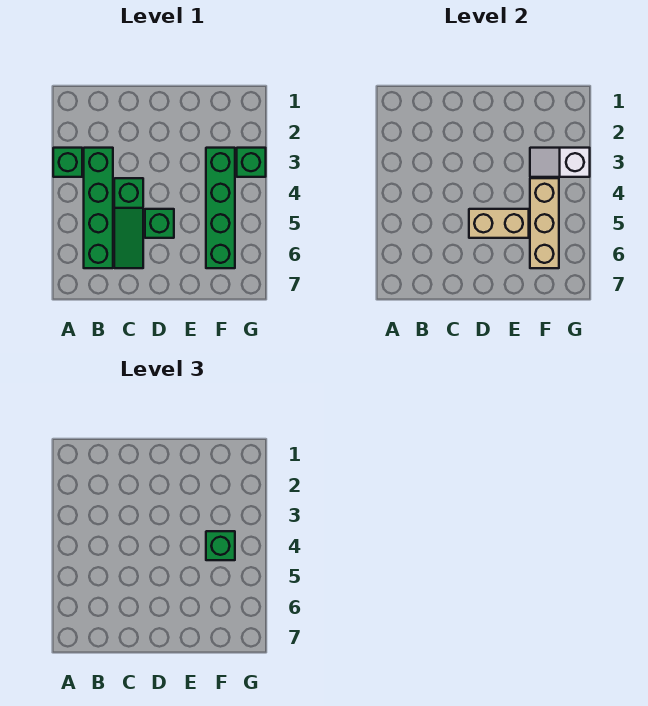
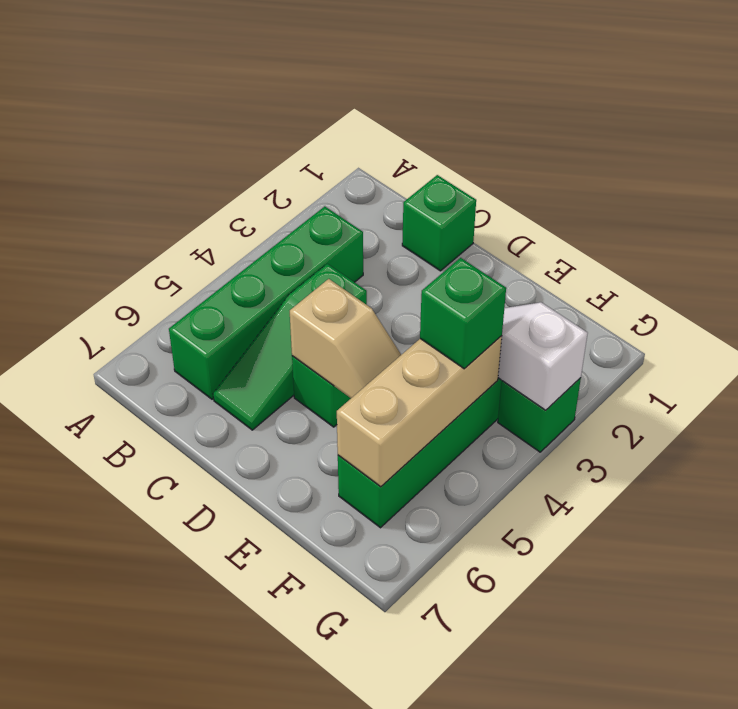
green 1x1 brick [53,148,82,177] -> green 1x1 brick moved to [402,175,476,271]
tan 1x2 brick [469,209,529,238] -> tan 1x2 slope [290,279,401,398]

